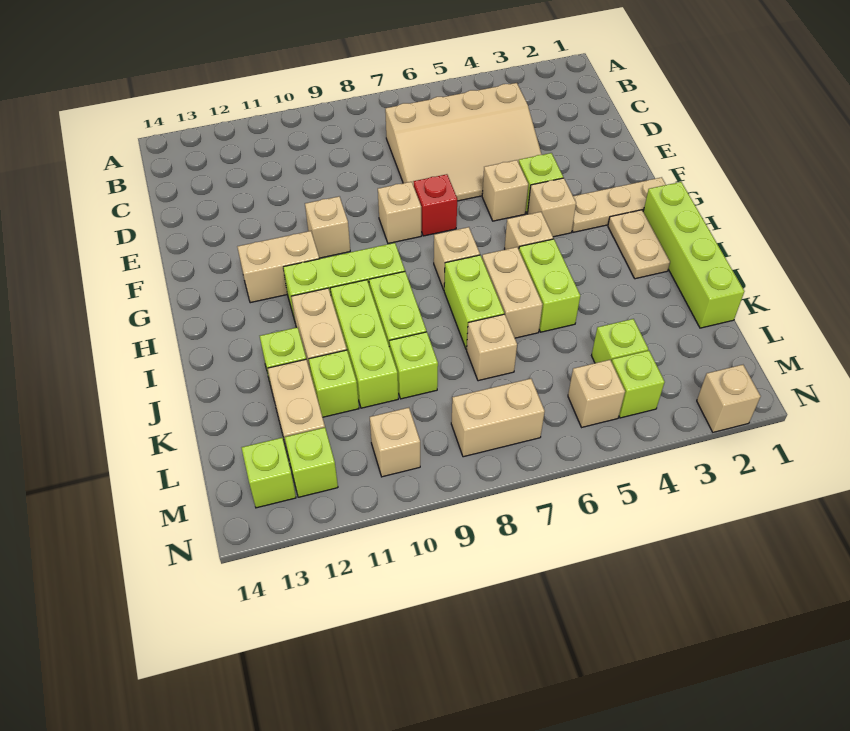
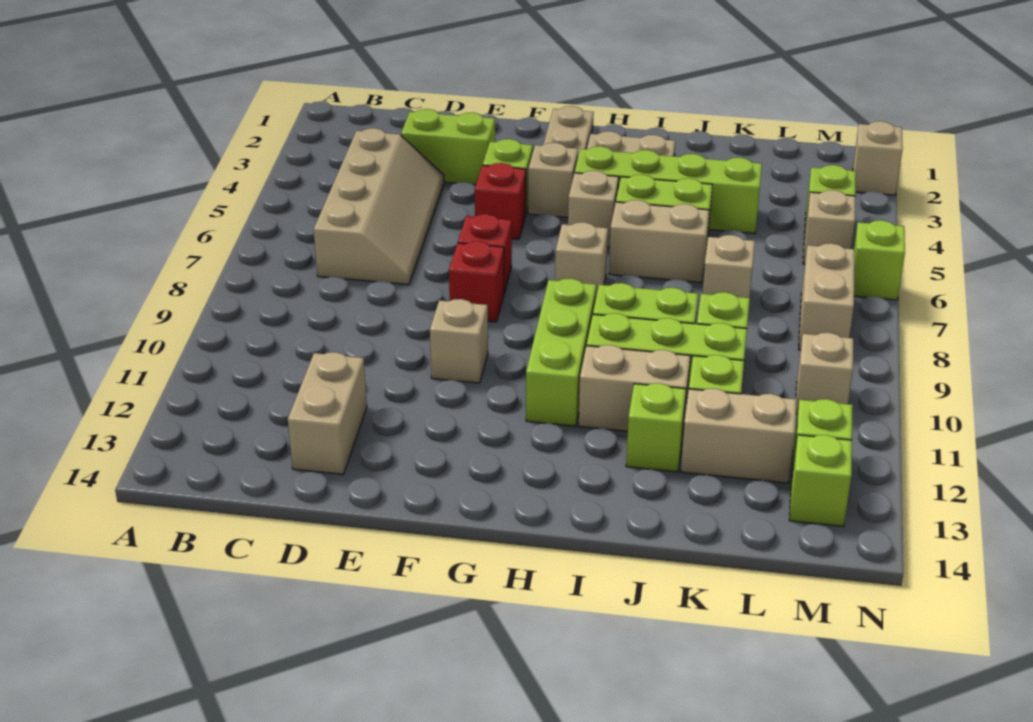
tan 3x4 slope [385,83,542,201] -> tan 2x4 slope [314,128,444,285]
tan 1x1 brick [482,160,528,221] -> red 1x1 brick [475,163,526,239]
tan 1x1 brick [378,182,421,243] -> red 1x1 brick [449,241,504,322]
tan 1x2 brick [237,231,319,303] -> tan 1x2 brick moved to [288,352,367,475]
lime 1x4 brick [643,182,744,328] -> lime 1x4 brick moved to [575,146,762,234]
lime 1x2 brick [444,255,504,349] -> lime 1x2 brick moved to [401,109,495,185]
lime 1x1 brick [592,319,648,363] -> lime 1x1 brick moved to [854,220,905,300]

